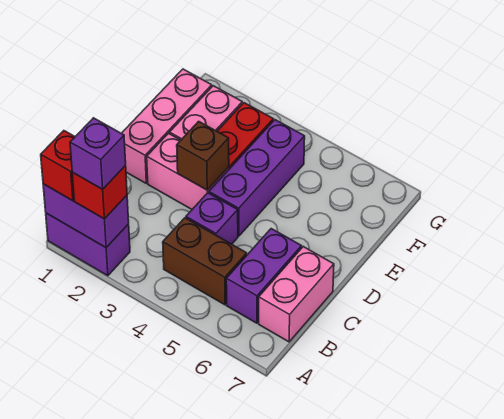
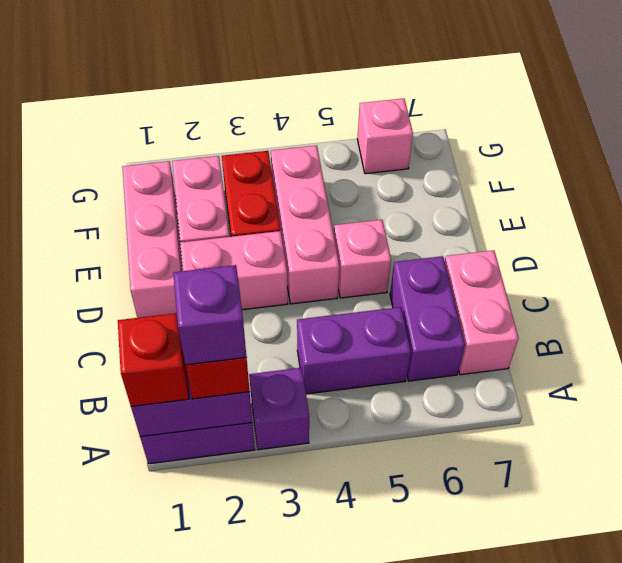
brown 1x2 brick [163,218,247,305] -> purple 1x2 brick [297,307,411,394]
purple 1x1 brick [186,193,238,244] -> purple 1x1 brick moved to [249,368,309,450]
brown 1x1 brick [177,121,229,190] -> none
purple 1x3 brick [209,120,305,236] -> pink 1x3 brick [271,145,339,304]
none -> pink 1x1 brick [334,220,391,298]
none -> pink 1x1 brick [357,98,413,174]

